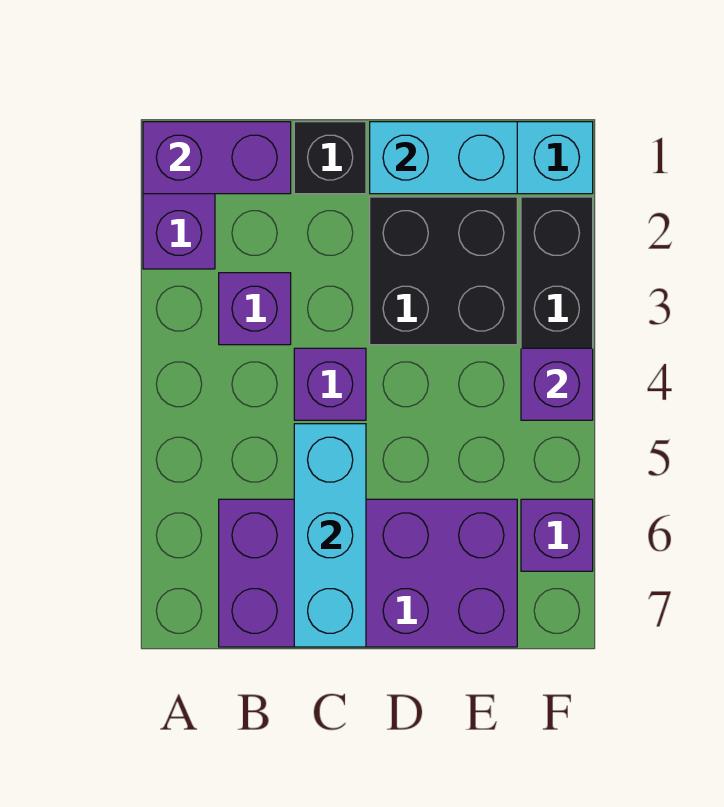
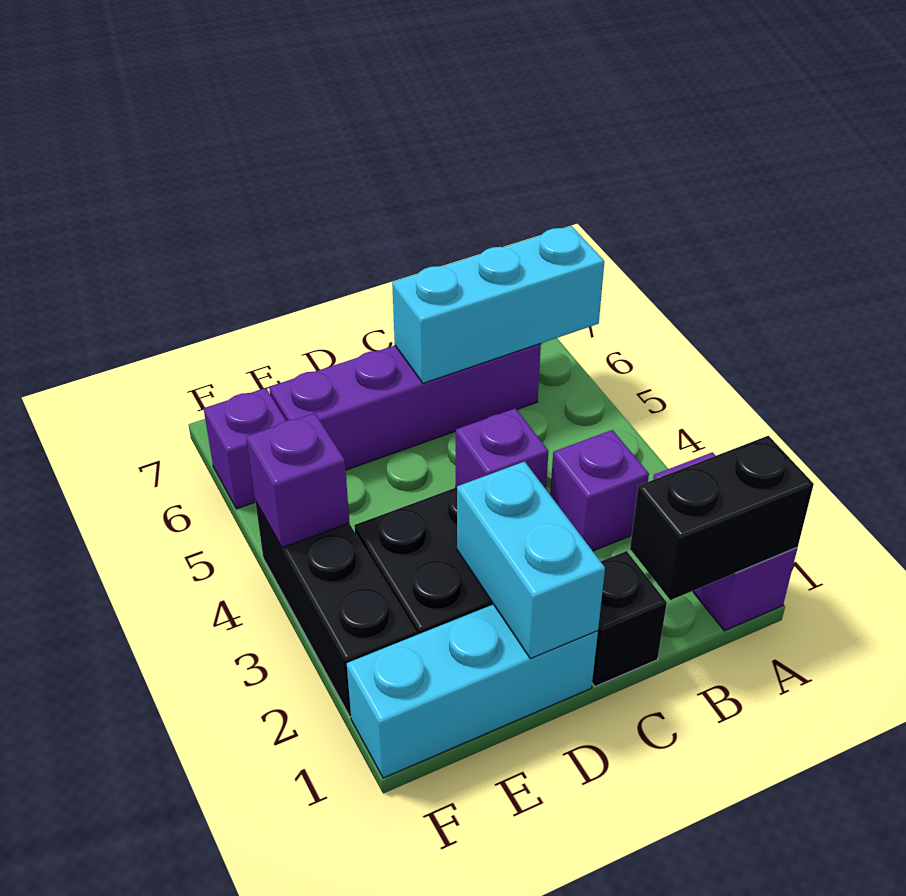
purple 1x2 brick [143,122,291,194] -> black 1x2 brick [630,436,814,600]
purple 2x4 brick [219,499,517,647] -> purple 1x4 brick [269,344,541,470]
cyan 1x3 brick [294,424,366,647] -> cyan 1x3 brick turned to [392,226,604,383]
cyan 1x2 brick [370,122,517,194] -> cyan 1x2 brick turned to [457,462,605,659]

